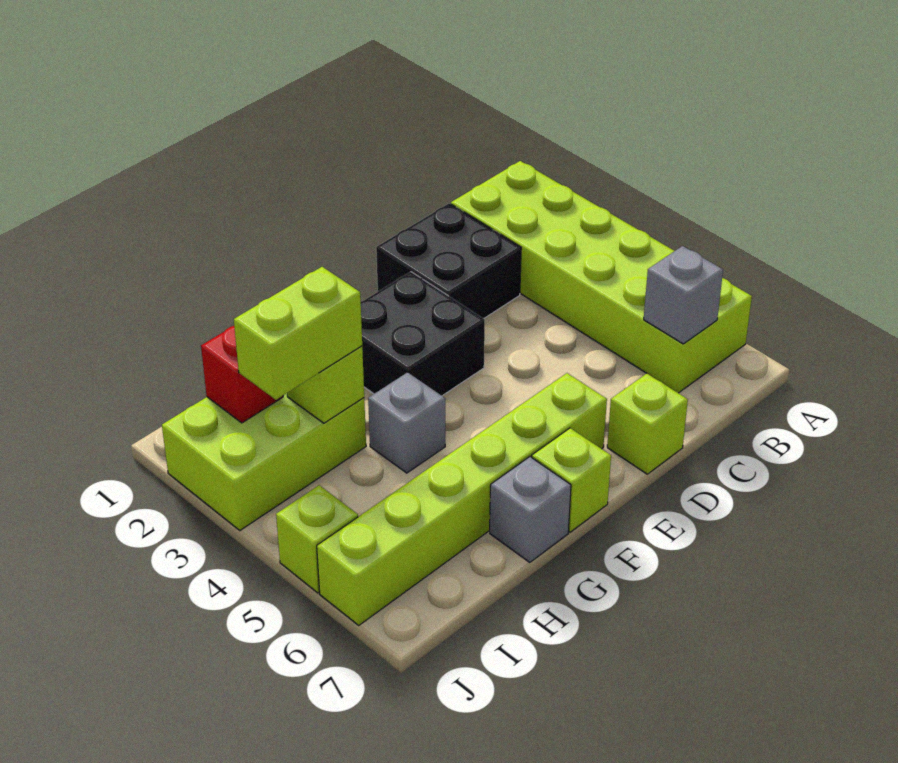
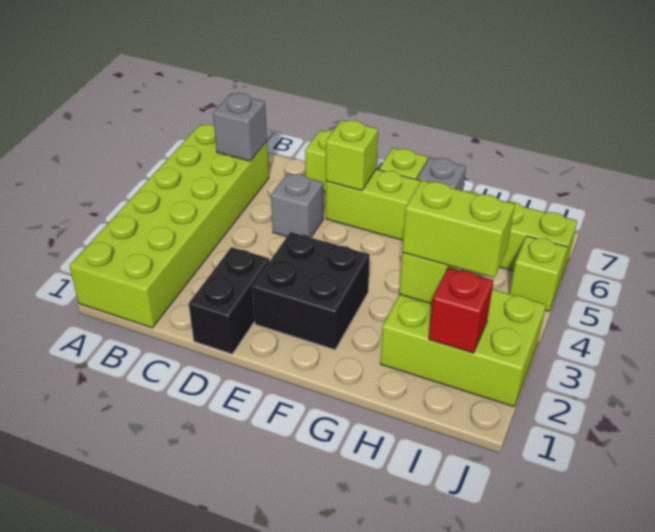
black 2x2 brick [376,203,521,319] -> black 1x2 brick [189,247,270,354]
none -> lime 1x1 brick [326,120,378,191]
grey 1x1 brick [368,372,445,473] -> grey 1x1 brick moved to [271,173,323,237]

